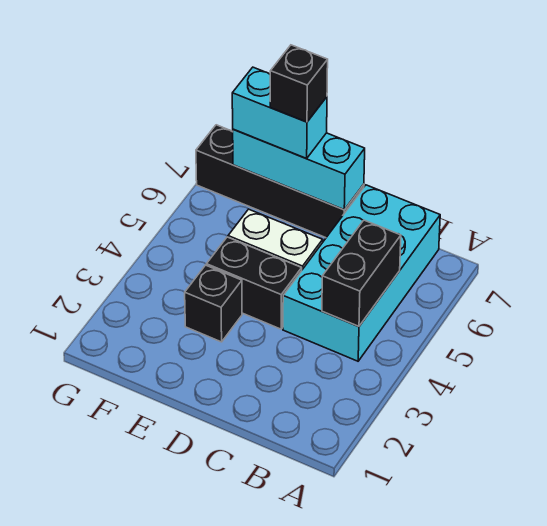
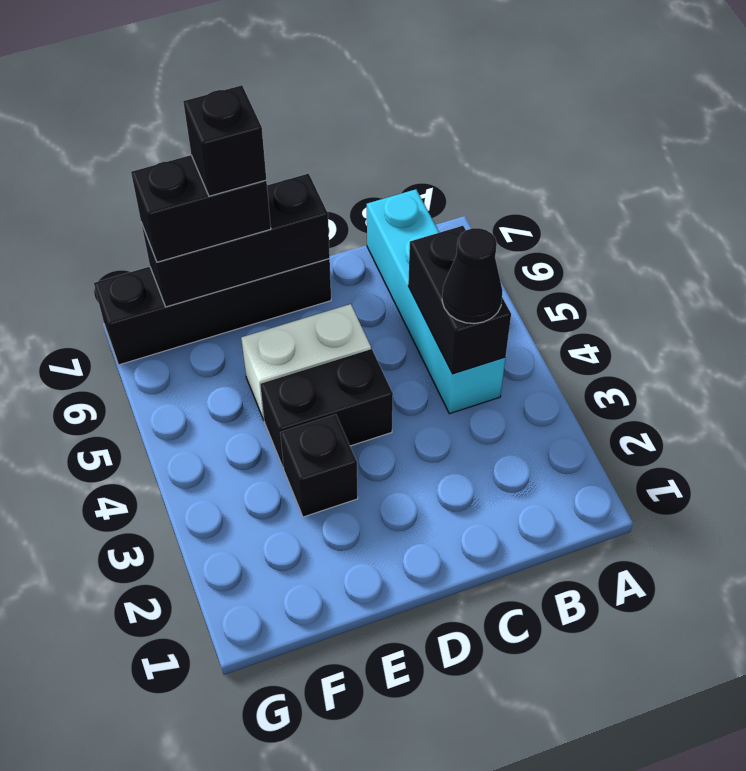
cyan 2x4 brick [283,185,440,361] -> cyan 1x4 brick [367,189,505,414]
none -> black 1x1 cone [442,228,503,324]
cyan 1x3 brick [233,129,365,210] -> black 1x3 brick [141,174,330,307]
cyan 1x2 brick [232,67,327,159] -> black 1x2 brick [131,155,271,262]

